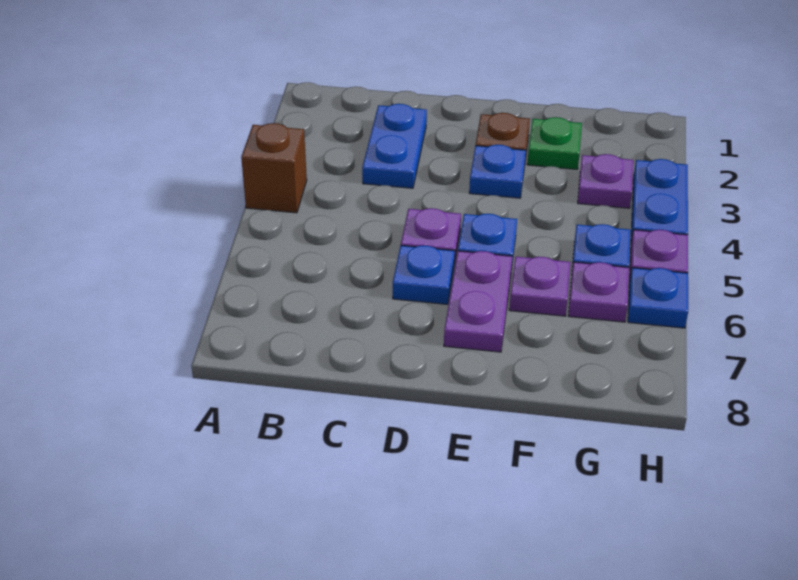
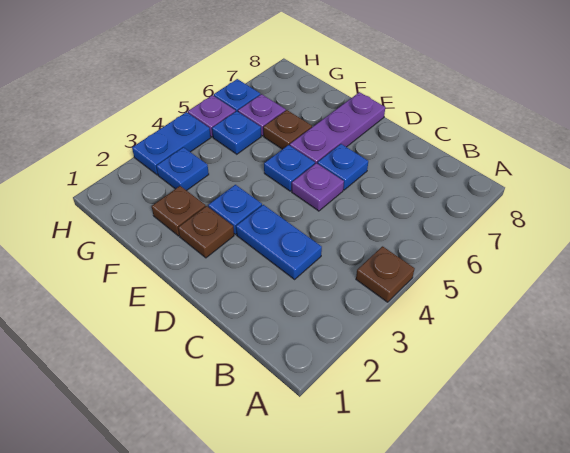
brown 1x1 brick [241,123,307,213] -> brown 1x1 plate [356,246,415,302]
blue 1x2 plate [362,104,427,188] -> blue 1x2 plate turned to [236,205,322,279]
purple 1x2 plate [444,251,512,352] -> purple 1x3 plate [290,92,385,164]
green 1x1 plate [527,117,582,170] -> brown 1x1 plate [152,186,206,236]
purple 1x1 plate [509,257,571,316] -> brown 1x1 plate [263,110,312,149]
purple 1x1 plate [578,154,633,208] -> blue 1x1 plate [156,147,209,191]

